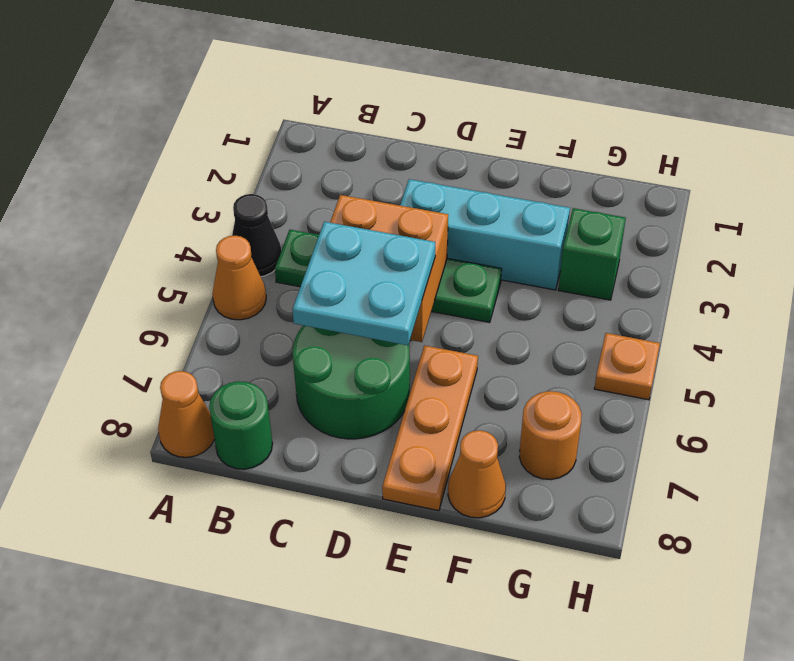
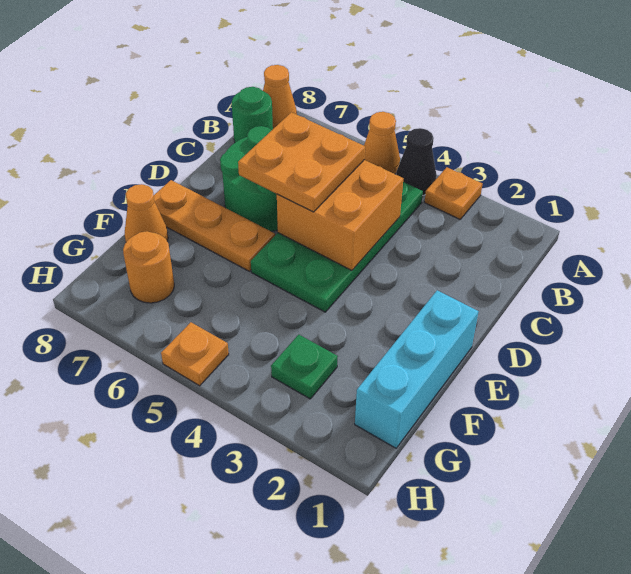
none -> orange 1x1 plate [424,167,482,219]
green 1x4 plate [275,230,502,323] -> green 2x4 plate [251,182,423,312]
cyan 2x2 plate [292,222,435,345] -> orange 2x2 plate [238,112,365,212]
cyan 1x3 brick [400,179,570,290] -> cyan 1x3 brick moved to [355,290,479,448]
green 1x1 brick [559,208,626,300] -> green 1x1 plate [271,335,338,399]

